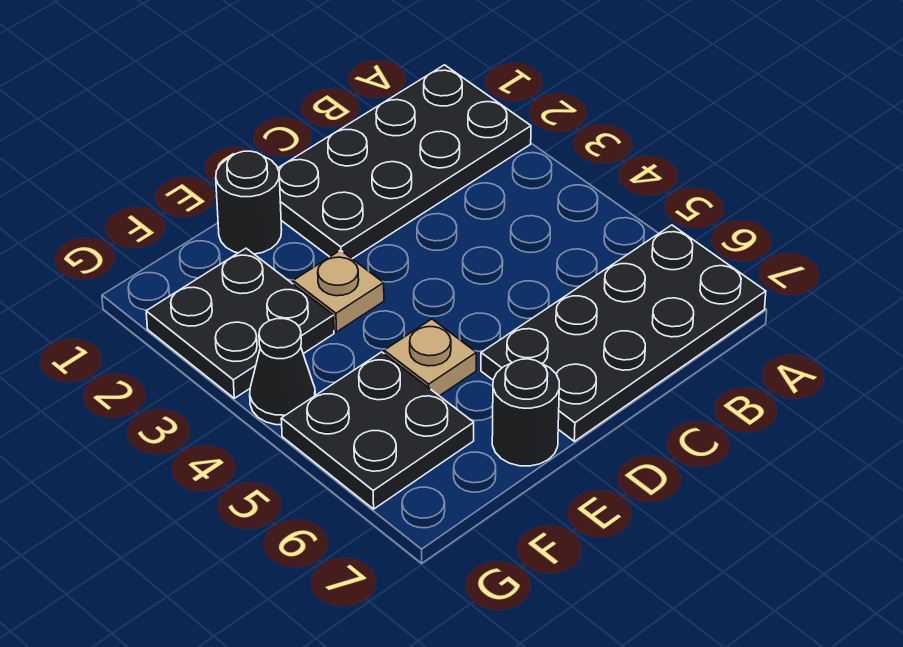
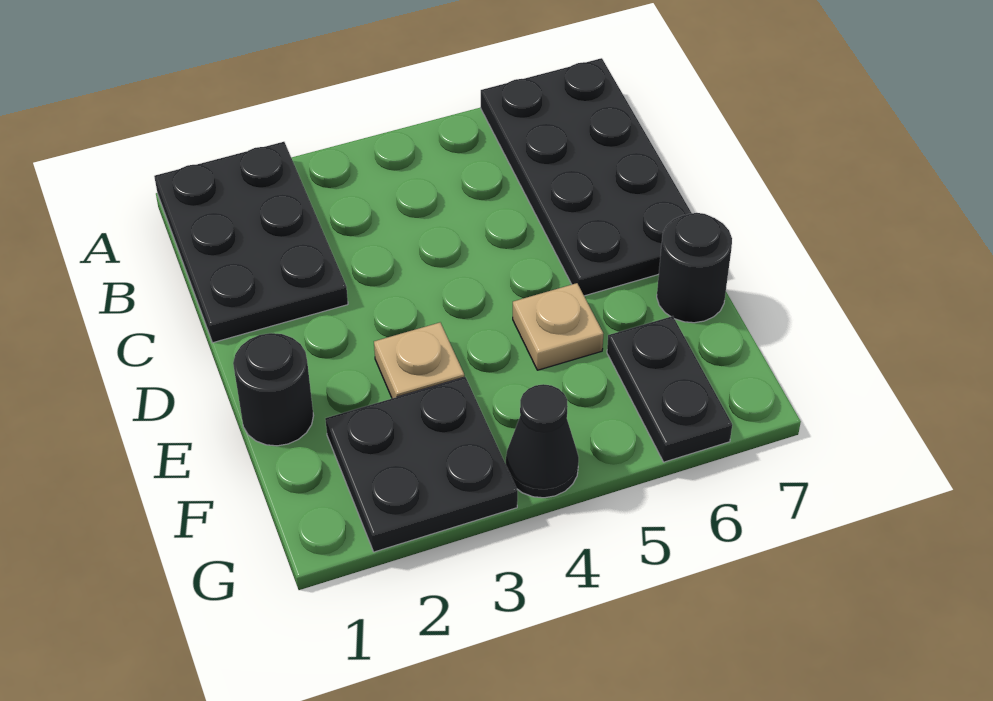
black 2x4 plate [278,65,531,259] -> black 2x3 plate [154,142,348,343]
black 2x2 plate [281,352,474,509] -> black 1x2 plate [607,316,732,462]

